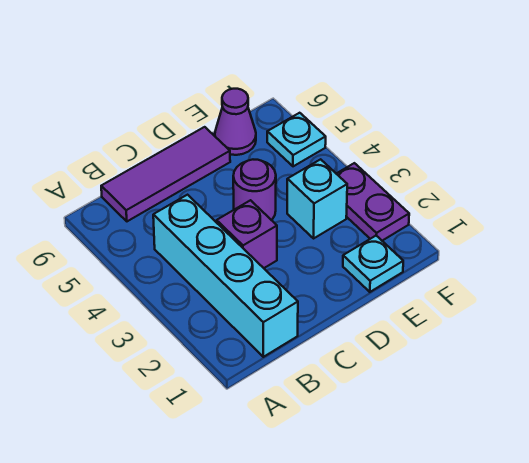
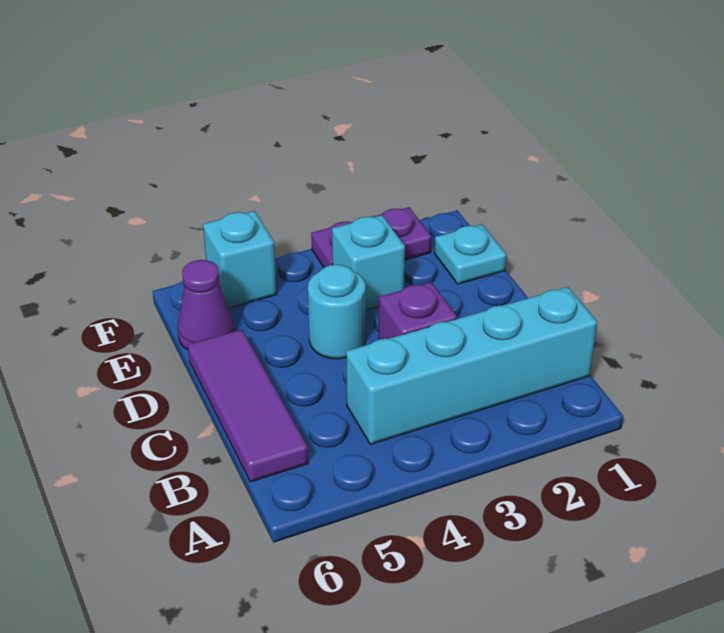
purple 1x1 round brick [233,160,276,220] -> cyan 1x1 round brick [308,265,366,359]
cyan 1x1 plate [267,113,326,166] -> cyan 1x1 brick [203,211,277,308]

